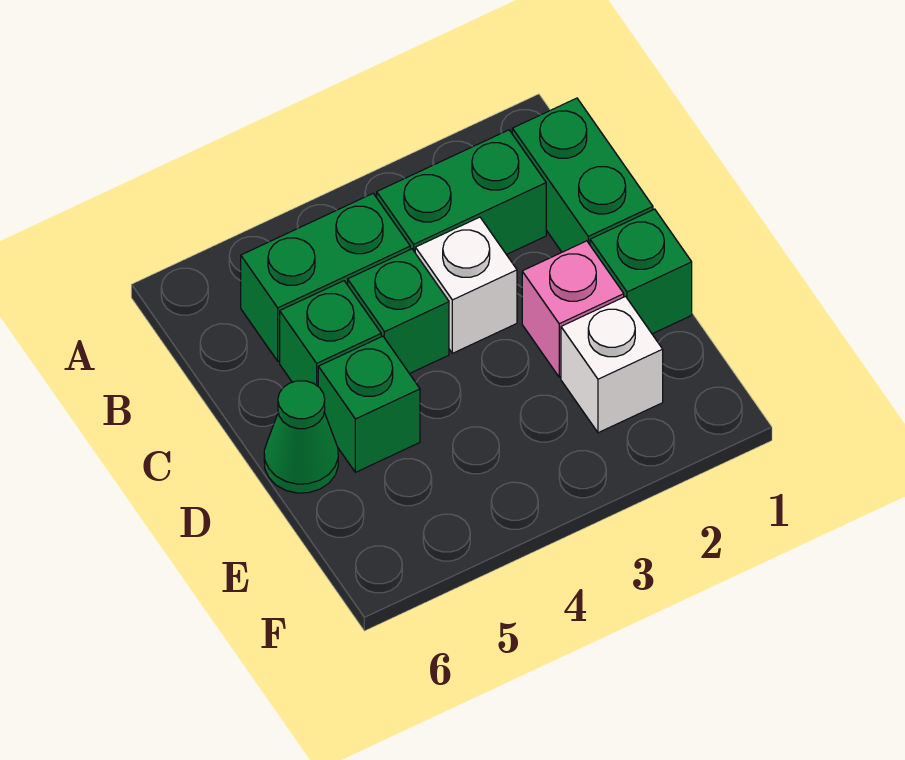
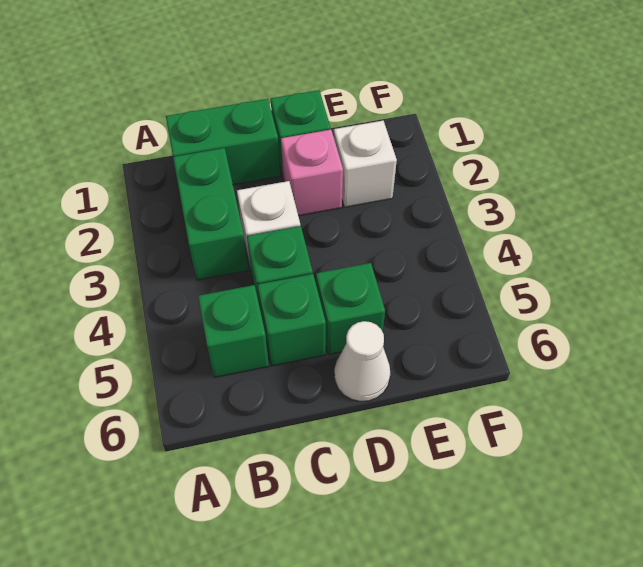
green 1x2 brick [241,194,410,361] -> green 1x1 brick [198,285,269,377]
green 1x1 cone [264,381,338,493] -> white 1x1 cone [334,321,390,401]

